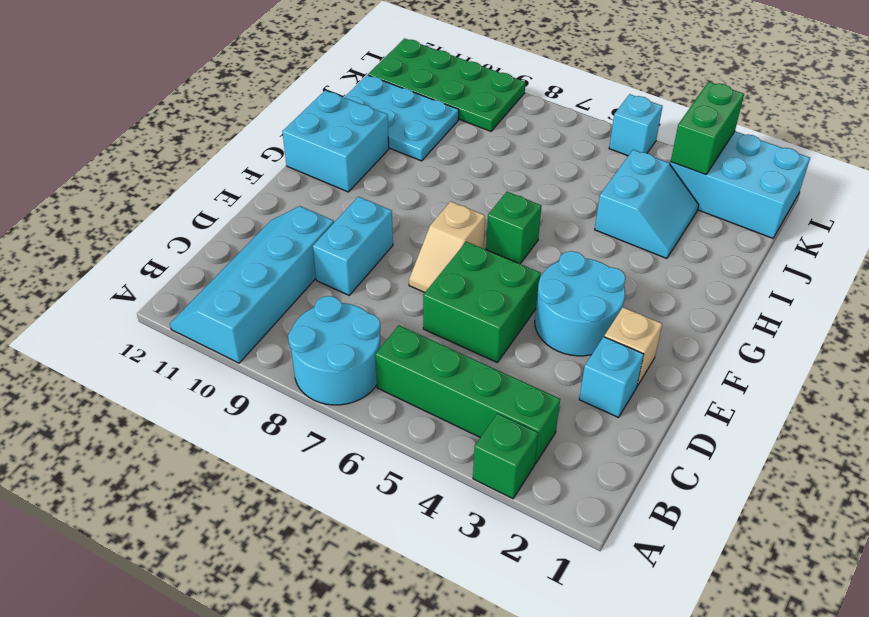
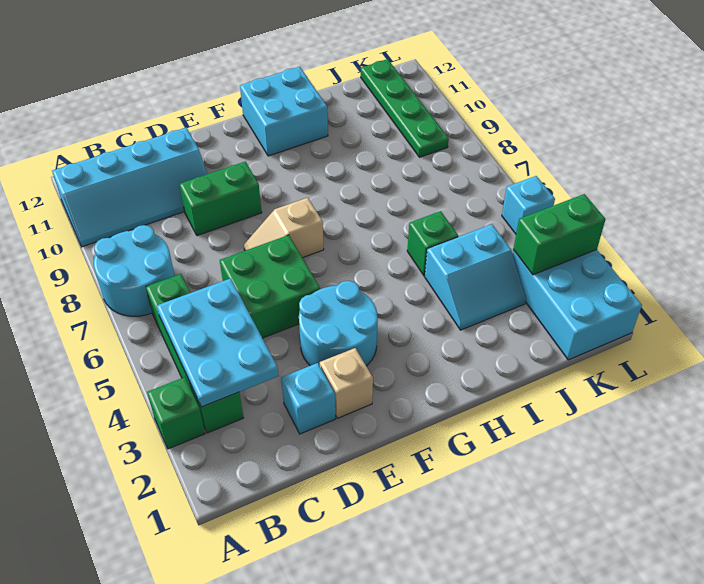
cyan 2x4 slope [170,206,334,363] -> cyan 2x4 slope turned to [52,128,207,247]
cyan 1x2 brick [313,197,393,295] -> green 1x2 brick [180,162,262,236]
green 1x1 brick [486,192,542,264] -> green 1x1 brick moved to [407,211,458,276]
cyan 2x3 plate [344,75,459,161] -> cyan 2x3 plate moved to [157,278,279,407]
green 2x4 plate [368,38,525,131] -> green 1x4 plate [361,59,449,157]

